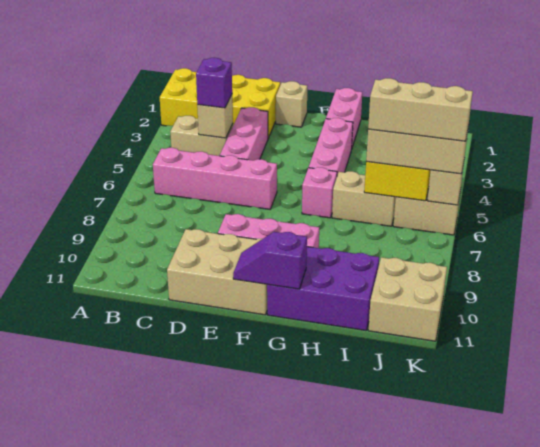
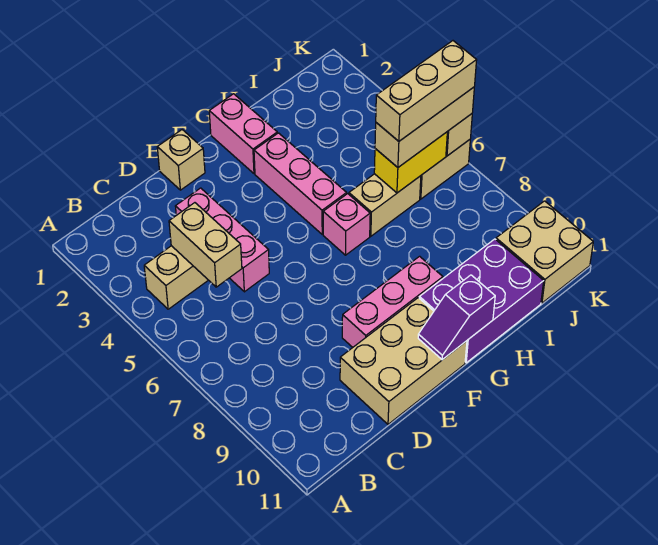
yellow 2x4 brick [160,68,280,138] -> none
pink 1x4 brick [153,148,277,209] -> none
tan 1x1 brick [197,95,233,138] -> tan 1x2 brick [169,203,242,287]
purple 1x1 brick [196,58,232,108] -> none

